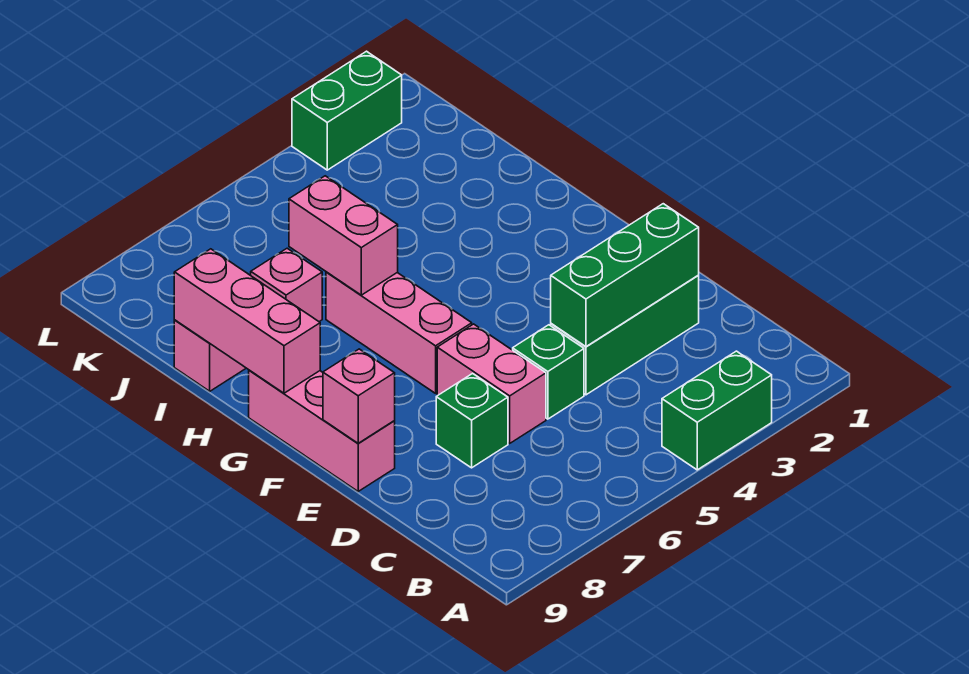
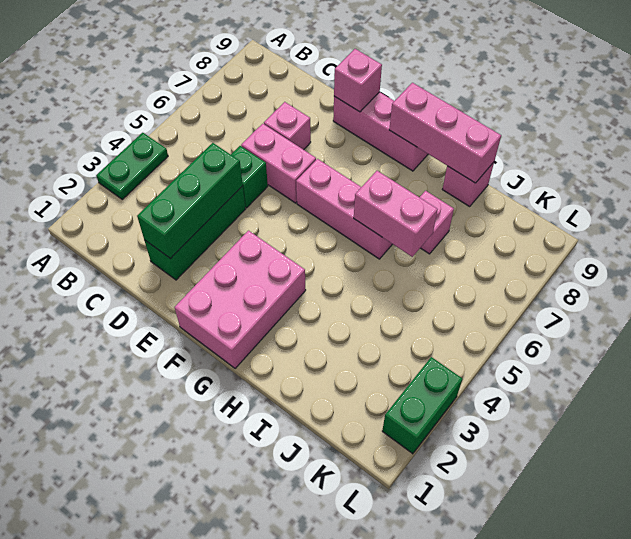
green 1x2 brick [662,351,772,470] -> green 1x2 plate [96,133,168,199]
green 1x1 brick [436,374,508,468] -> pink 1x1 brick [264,102,311,150]
none -> pink 2x3 brick [175,231,306,368]

